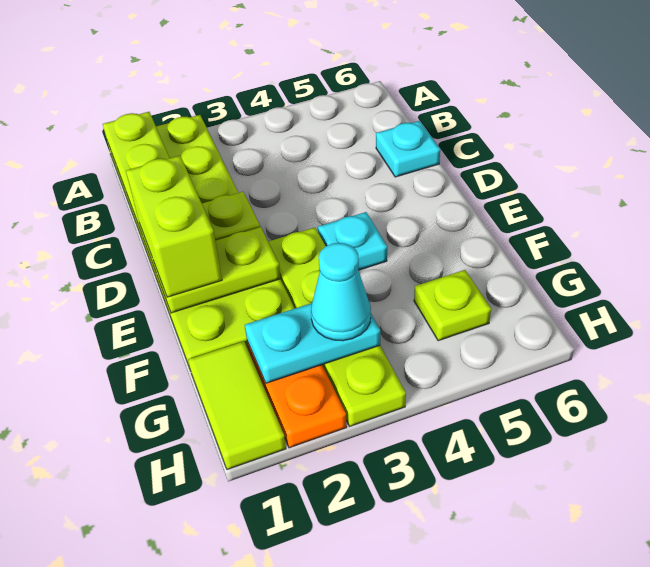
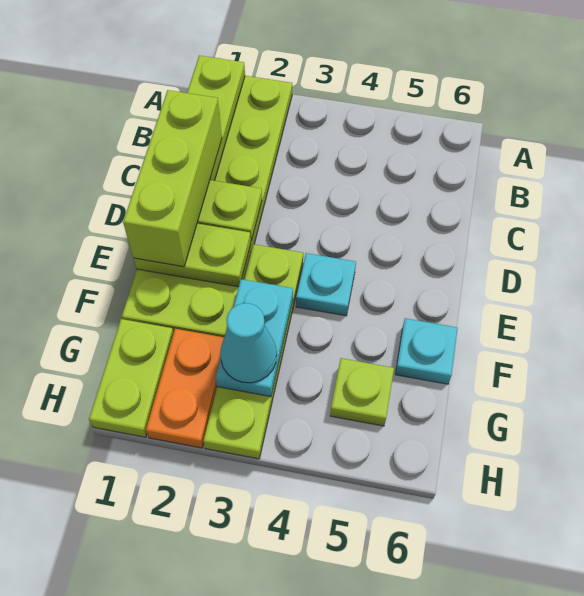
cyan 1x1 plate [376,121,440,177] -> cyan 1x1 plate moved to [395,318,458,384]
lime 1x2 brick [126,156,222,297] -> lime 1x3 brick [123,90,222,267]
lime 1x2 tile [188,341,286,470] -> lime 1x2 plate [89,319,173,437]
cyan 1x2 plate [245,303,380,383] -> cyan 1x2 plate turned to [216,279,293,397]

